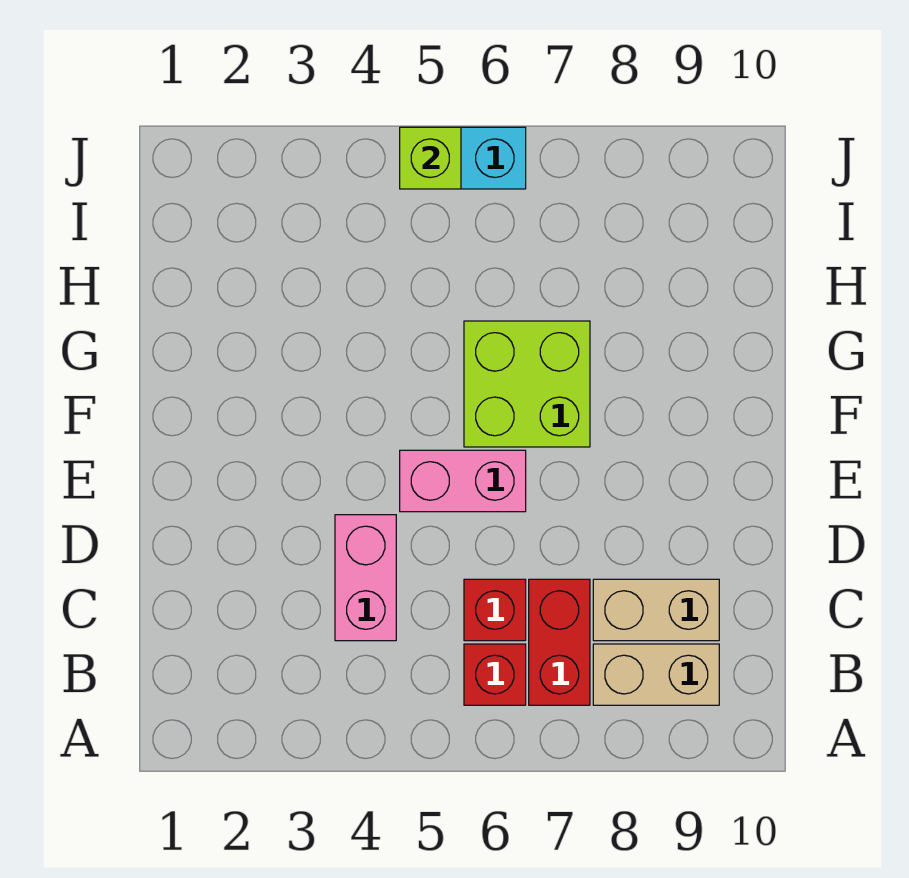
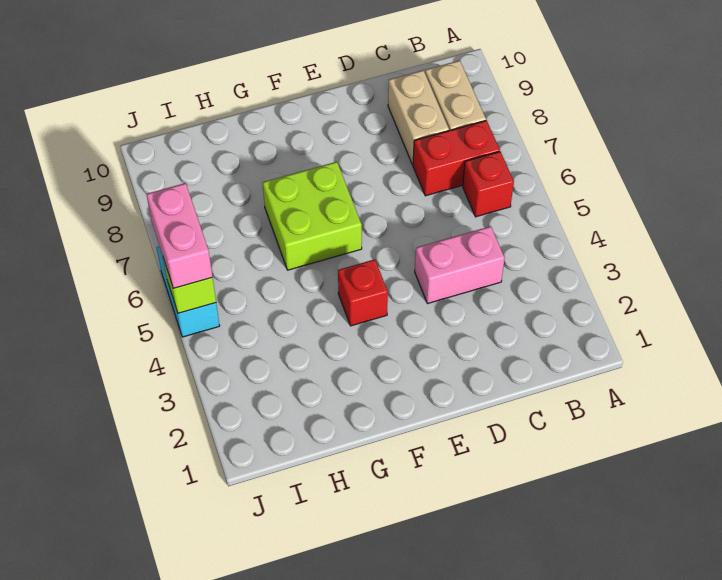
red 1x1 brick [464,579,526,641] -> red 1x1 brick moved to [338,259,388,326]
pink 1x2 brick [400,450,526,512] -> pink 1x2 brick moved to [146,183,212,288]

